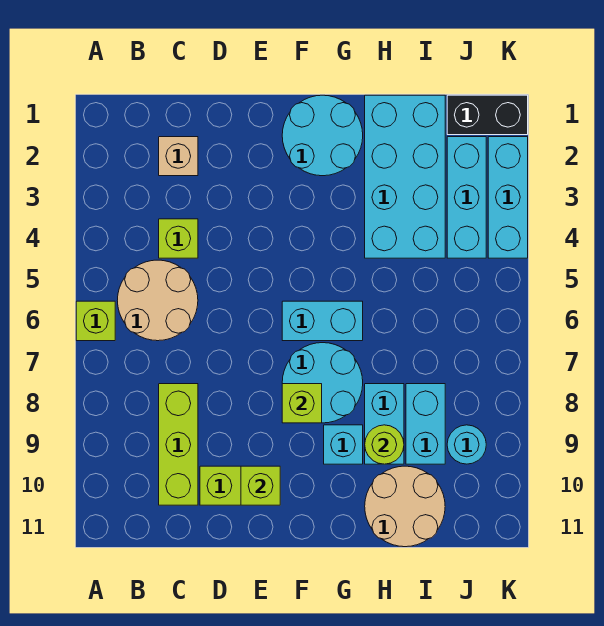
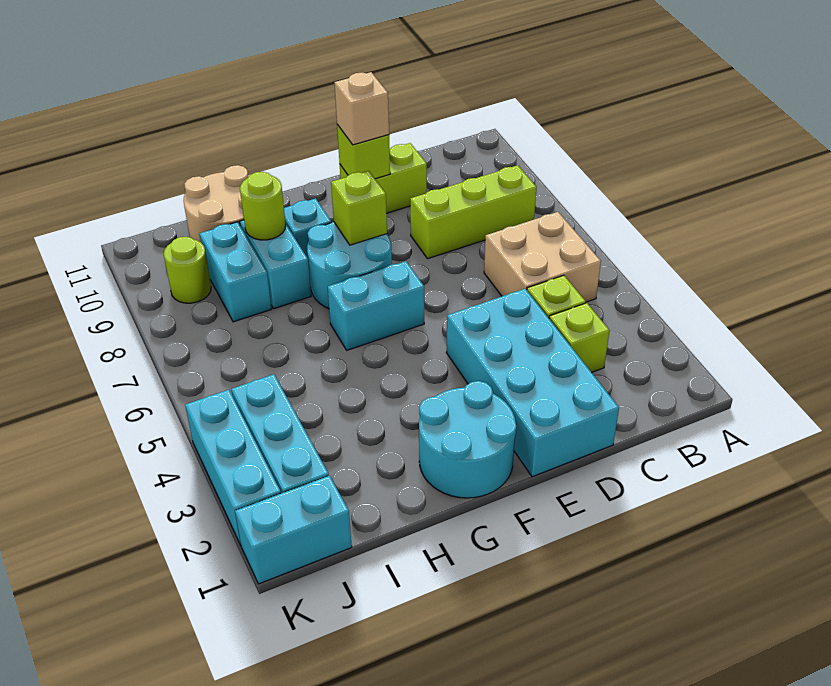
lime 1x1 brick [76,301,115,341] -> lime 1x1 brick moved to [549,303,609,373]
tan 2x2 round brick [117,260,198,341] -> tan 2x2 brick [484,212,601,302]
tan 1x1 brick [159,137,198,176] -> tan 1x1 brick moved to [334,72,389,145]
lime 1x3 brick [159,384,198,505] -> lime 1x3 brick turned to [410,165,537,259]
cyan 2x4 brick [365,95,445,258] -> cyan 2x4 brick moved to [446,289,619,477]
black 1x2 brick [447,95,528,135] -> cyan 1x2 brick [235,476,352,584]
cyan 1x1 round brick [447,425,486,464] -> lime 1x1 round brick [164,237,211,303]

